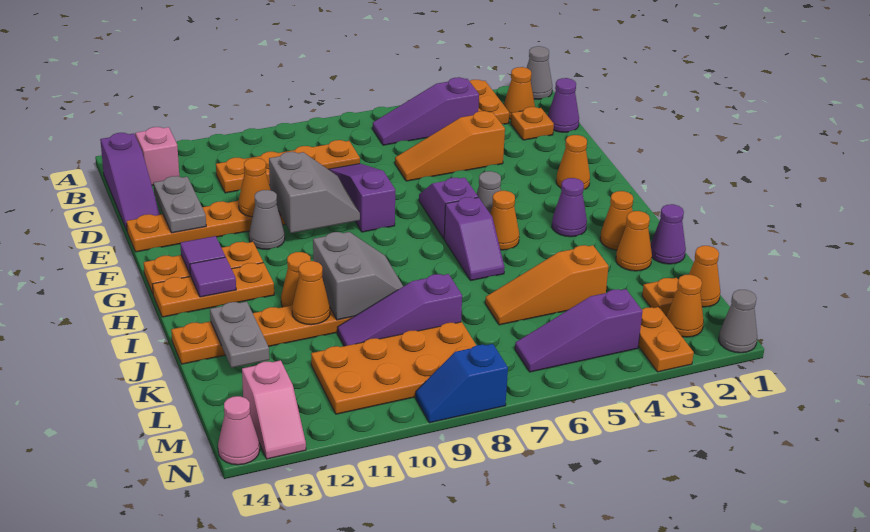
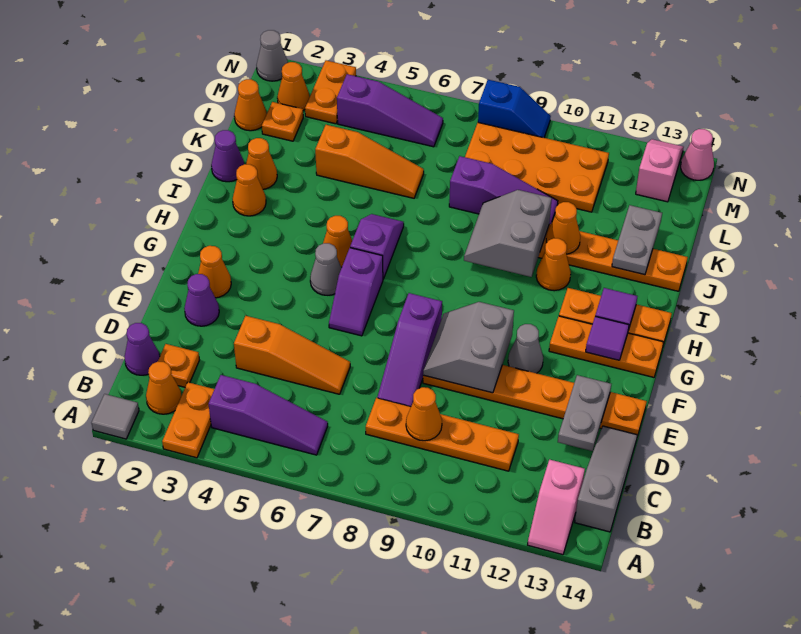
grey 1x1 cone [527,46,552,99] -> grey 1x1 tile [92,394,139,439]
purple 1x3 slope [100,133,160,230] -> grey 1x3 slope [575,426,637,532]
orange 1x1 cone [239,158,271,217] -> orange 1x1 cone moved to [406,387,442,441]
purple 1x1 cone [552,178,587,237] -> purple 1x1 cone moved to [184,274,219,326]

